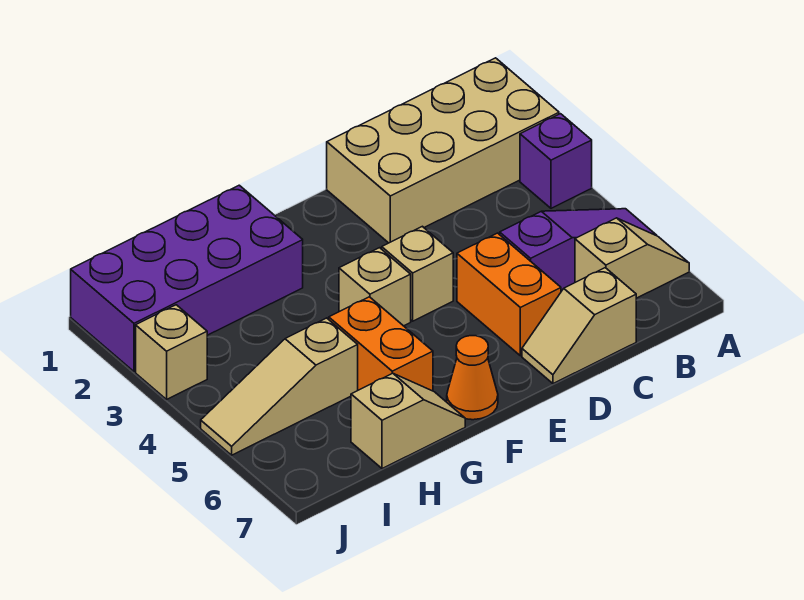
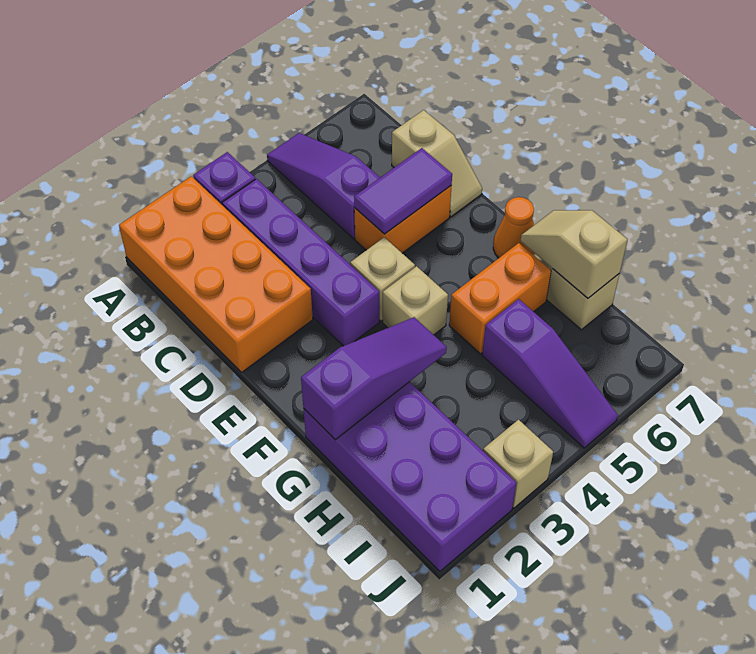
tan 2x4 brick [327,58,559,243] -> orange 2x4 brick [119,176,313,372]
tan 1x2 slope [575,218,689,298] -> tan 1x2 slope moved to [521,210,627,298]
none -> purple 1x4 brick [222,179,379,346]
none -> purple 1x2 tile [354,148,452,234]
none -> purple 1x3 slope [301,317,447,440]
tan 1x3 slope [201,318,358,455] -> purple 1x3 slope [482,299,618,448]

